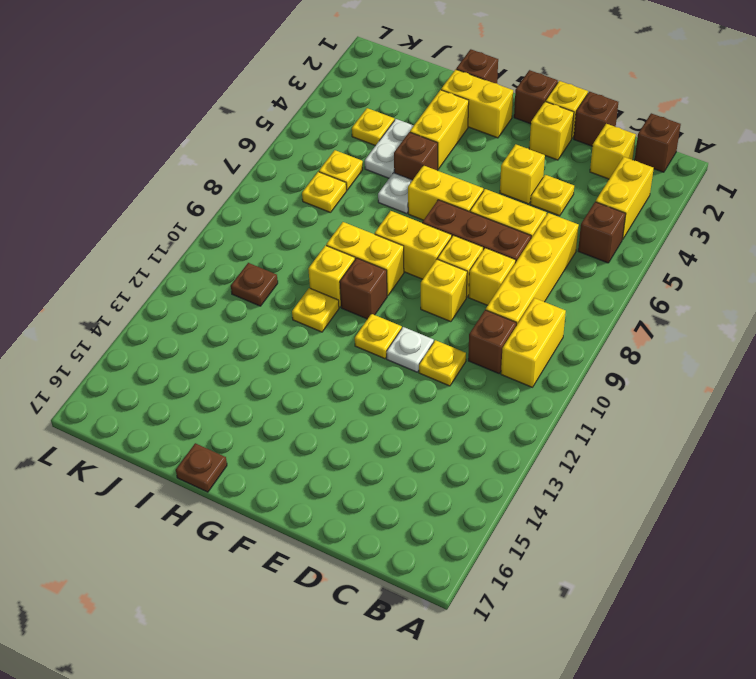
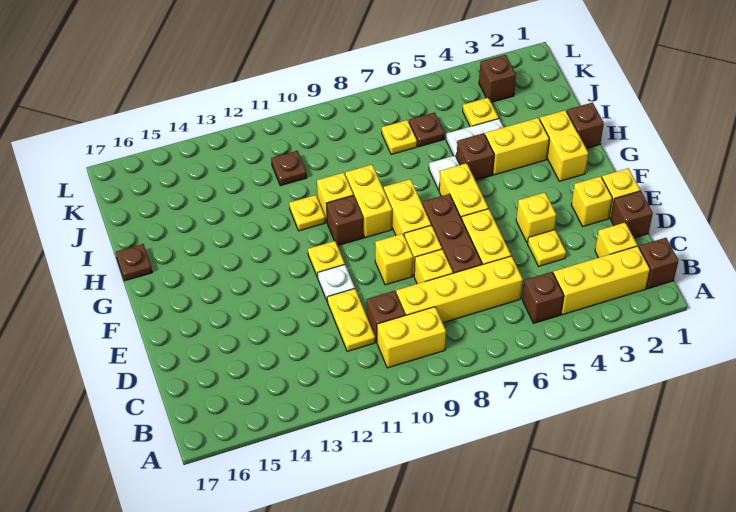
yellow 1x2 brick [596,157,654,239] -> yellow 1x3 brick [553,246,650,315]
yellow 1x1 plate [419,340,466,386] -> yellow 1x2 plate [327,289,375,351]
brown 1x1 brick [514,70,558,124] -> brown 1x1 brick moved to [479,55,516,102]
yellow 1x1 plate [319,150,363,190] -> brown 1x1 plate [409,112,444,147]

